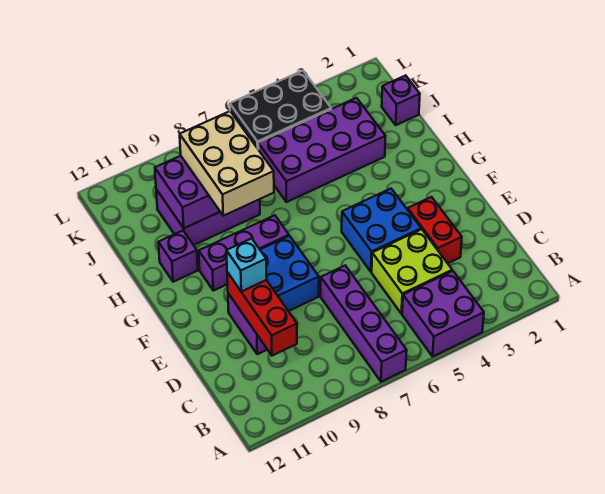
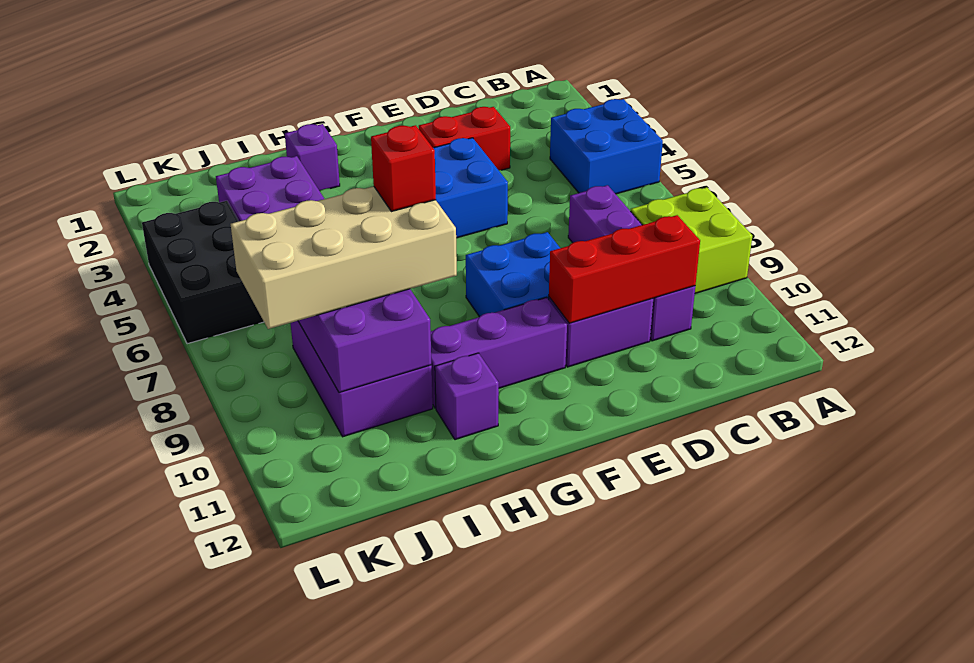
purple 2x2 brick [402,271,484,356] -> blue 2x2 brick [550,99,663,194]
purple 1x4 brick [321,266,407,382] -> purple 1x4 brick turned to [568,185,695,341]
lime 2x2 brick [372,229,452,314] -> lime 2x2 brick moved to [631,187,752,293]
cyan 1x1 brick [226,238,267,291] -> none
purple 1x3 brick [199,215,289,291] -> purple 1x3 brick turned to [431,298,567,408]
tan 2x3 brick [180,111,274,216] -> tan 2x4 brick [231,186,457,329]
none -> red 1x1 brick [371,125,436,212]
purple 1x1 brick [382,75,420,125] -> purple 1x1 brick moved to [285,124,340,191]

